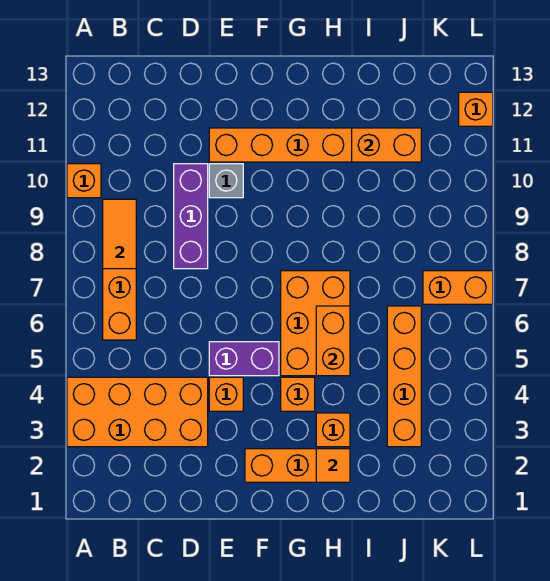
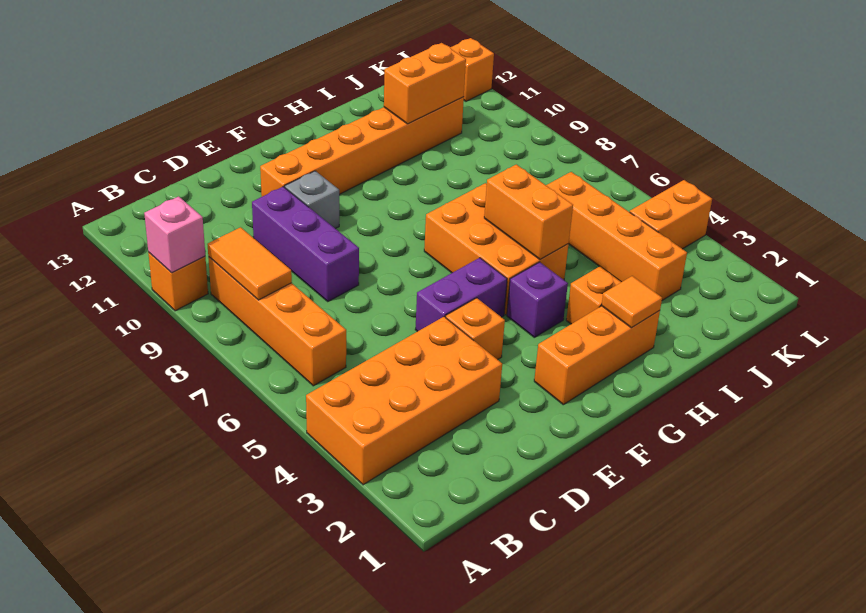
none -> pink 1x1 brick [144,196,205,273]
orange 1x1 brick [281,377,315,411] -> purple 1x1 brick [507,262,568,337]
orange 1x2 brick [423,271,493,304] -> orange 1x2 brick moved to [630,180,712,249]

